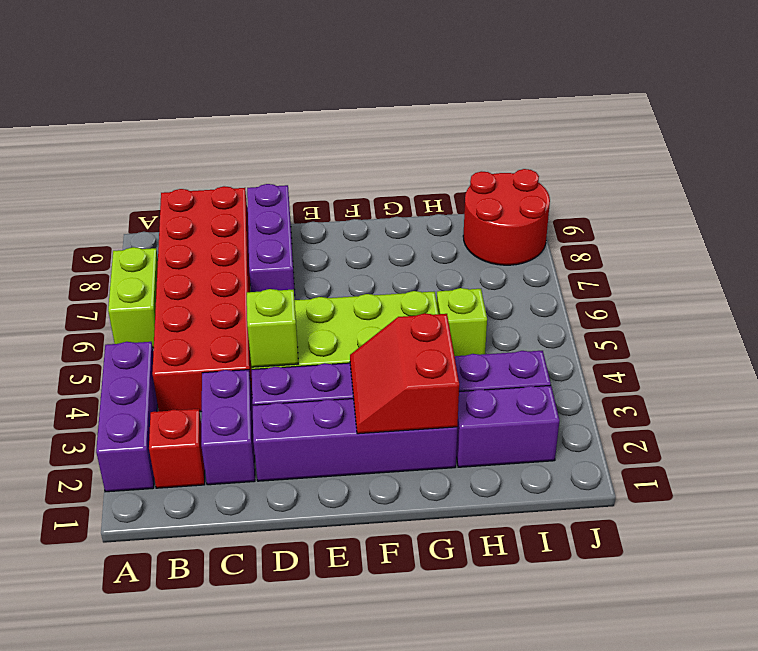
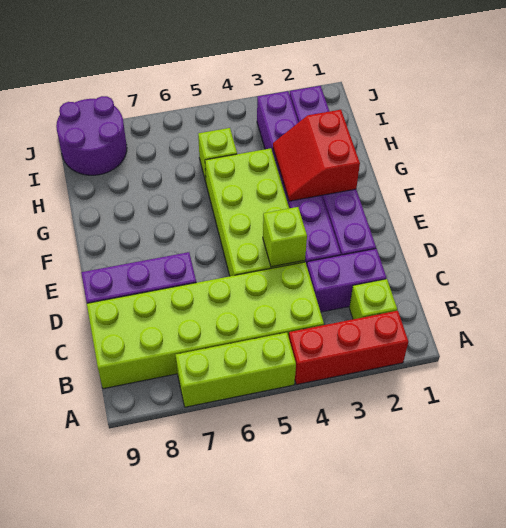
purple 1x3 brick [96,342,157,492] -> red 1x3 brick [289,311,408,385]
lime 1x2 brick [108,247,158,348] -> lime 1x3 brick [176,333,296,407]
red 1x1 brick [149,409,205,488] -> lime 1x1 brick [349,279,397,319]
red 2x6 brick [152,186,252,412] -> lime 2x6 brick [87,262,324,389]
red 2x2 slope [350,313,459,434] -> red 2x2 slope turned to [273,110,360,201]
red 2x2 round brick [463,169,550,265] -> purple 2x2 round brick [56,96,127,175]

